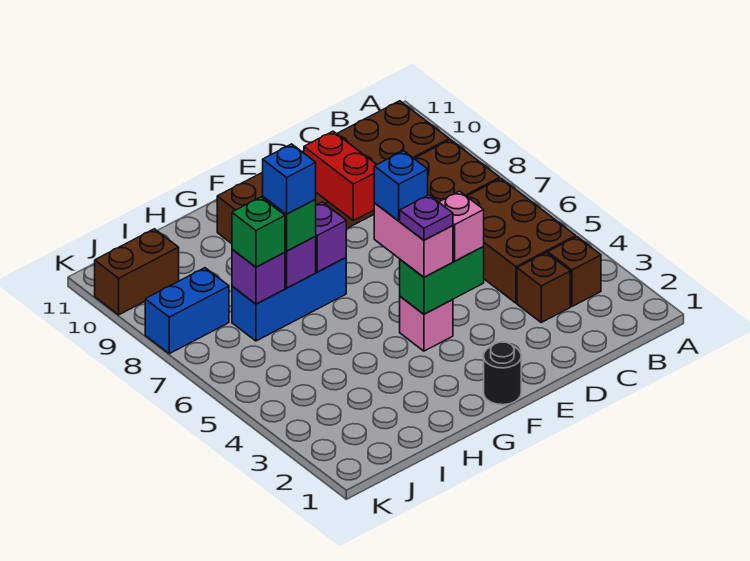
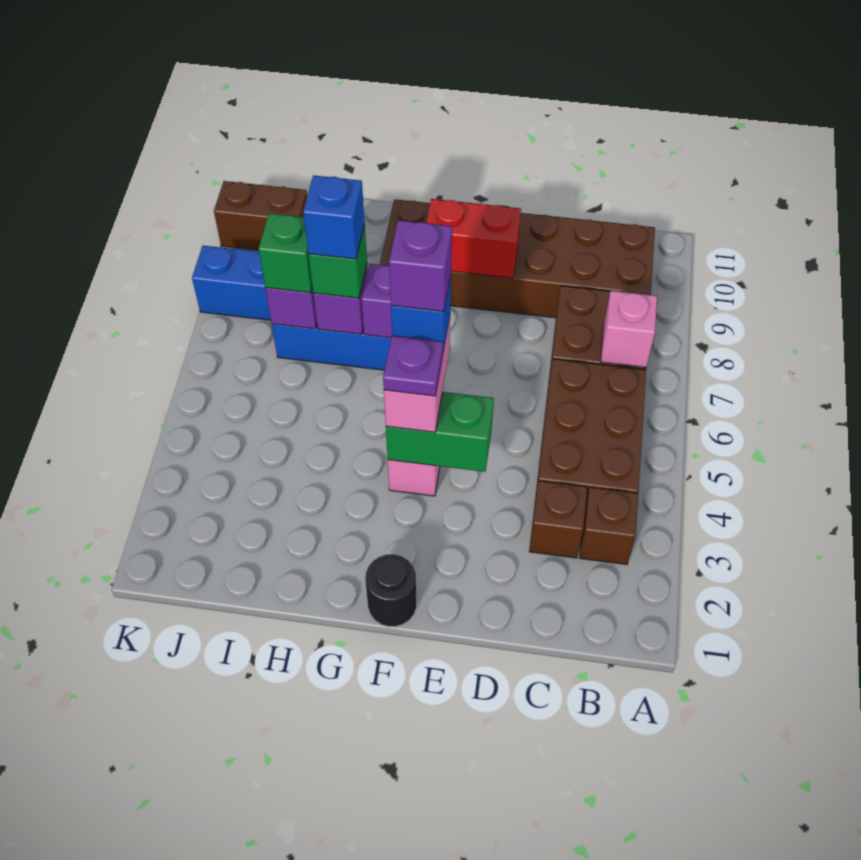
pink 1x1 brick [439,191,484,261] -> pink 1x1 brick moved to [601,291,657,367]
red 1x2 brick [304,131,377,221] -> red 1x2 brick turned to [426,199,521,278]
none -> purple 1x1 brick [389,220,452,312]

